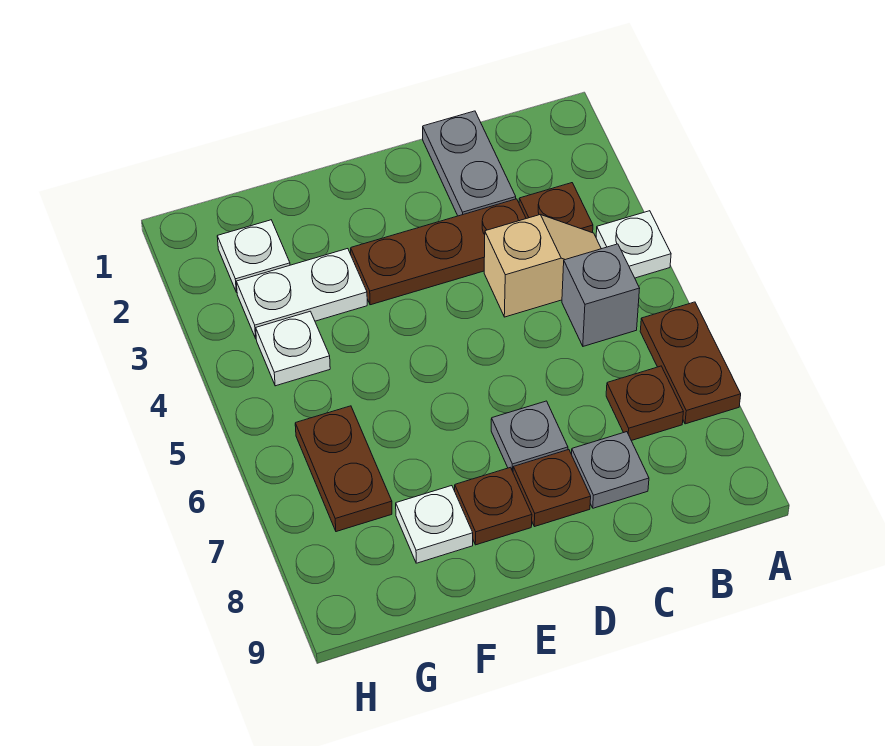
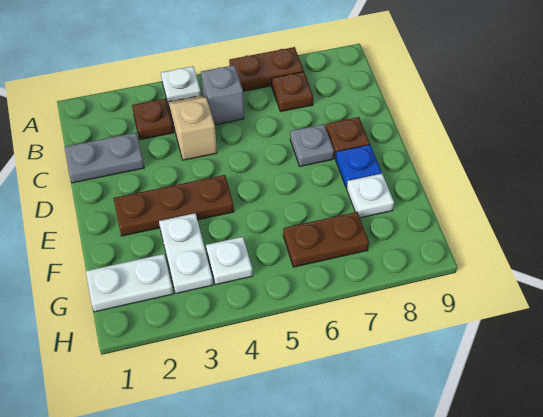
brown 1x3 plate [351,199,526,305] -> brown 1x3 plate turned to [113,175,234,236]
grey 1x1 plate [572,432,649,508] -> none
brown 1x1 plate [455,467,532,545] -> blue 1x1 plate [336,145,382,188]
white 1x1 plate [217,220,290,292] -> white 1x2 plate [86,254,173,312]

